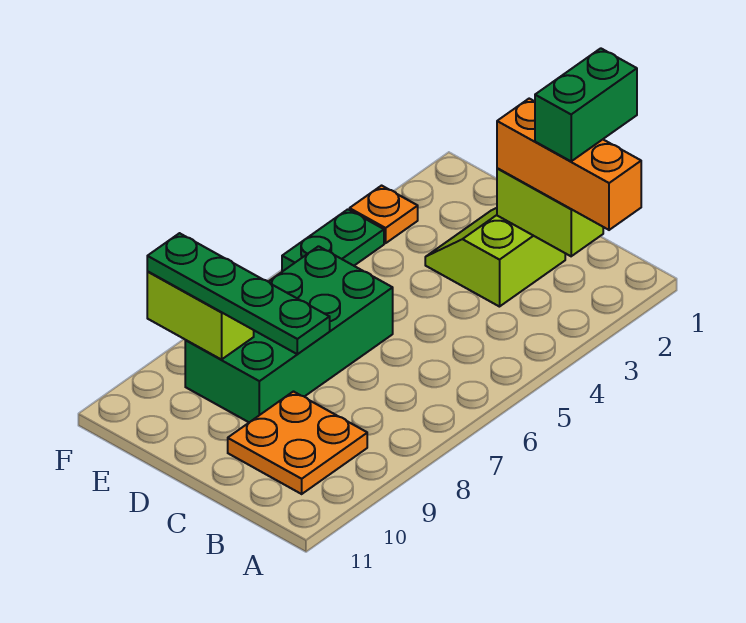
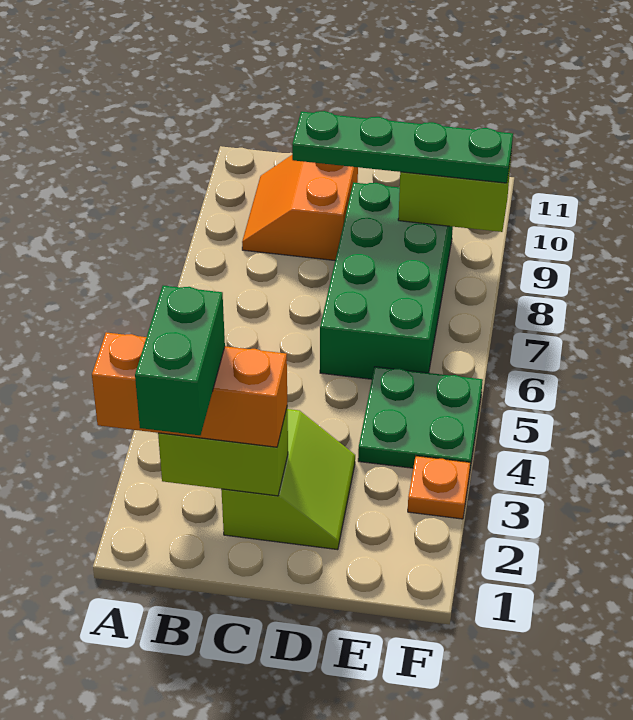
orange 2x2 plate [228,392,367,494] -> orange 2x2 slope [242,155,358,260]
green 1x2 plate [282,209,384,271] -> green 2x2 plate [358,367,483,475]

